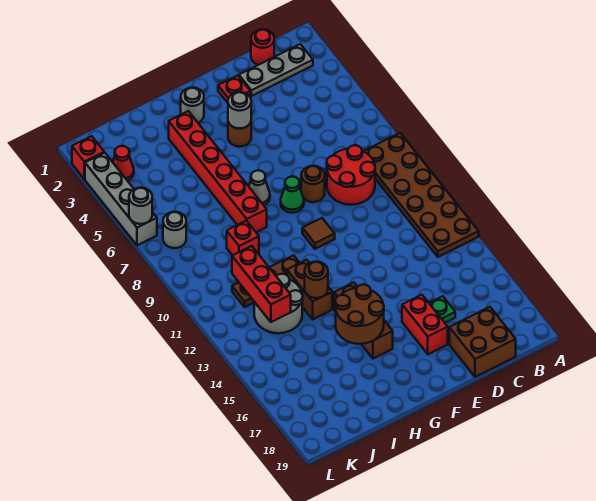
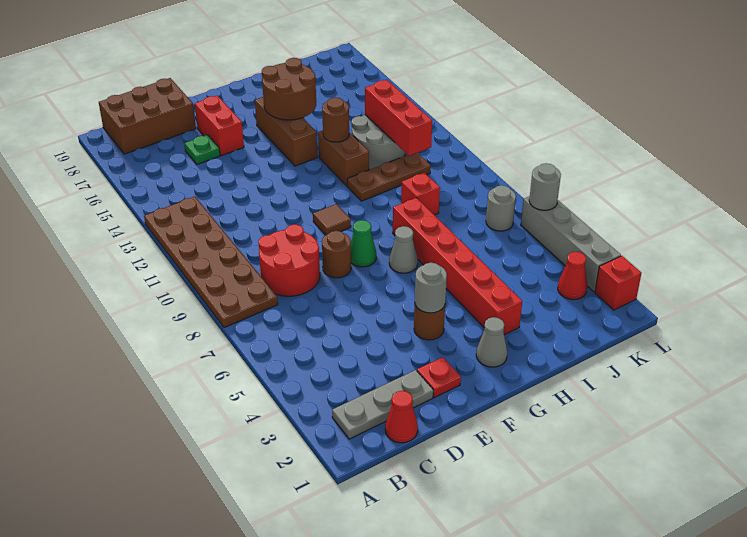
red 1x1 round brick [251,29,274,65] -> red 1x1 cone [385,391,418,443]
brown 2x2 brick [449,307,516,377] -> brown 2x3 brick [99,78,196,154]
grey 1x1 round brick [181,88,204,123] -> grey 1x1 cone [476,317,507,367]

